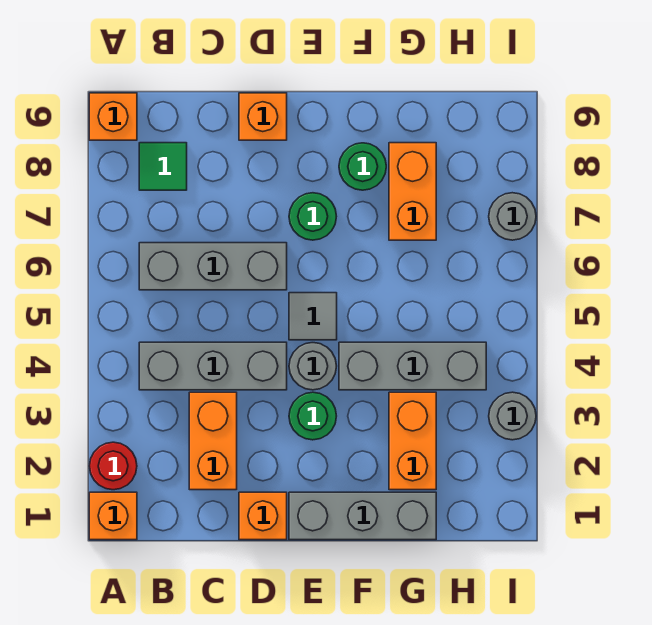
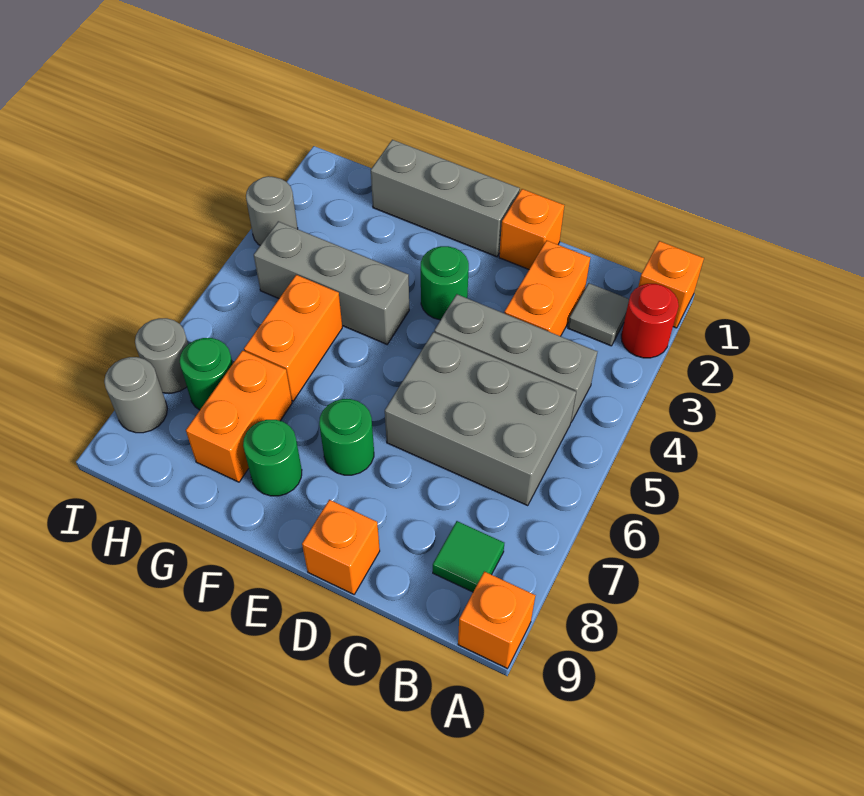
grey 1x3 brick [139,243,287,290] -> grey 2x3 brick [385,332,576,506]
grey 1x1 round brick [289,343,336,390] -> grey 1x1 round brick moved to [104,357,167,433]
grey 1x1 tile [289,293,337,340] -> grey 1x1 tile moved to [568,283,629,346]
orange 1x2 brick [389,392,436,490] -> orange 1x2 brick moved to [244,275,342,401]
none -> green 1x1 round brick [180,338,233,410]

